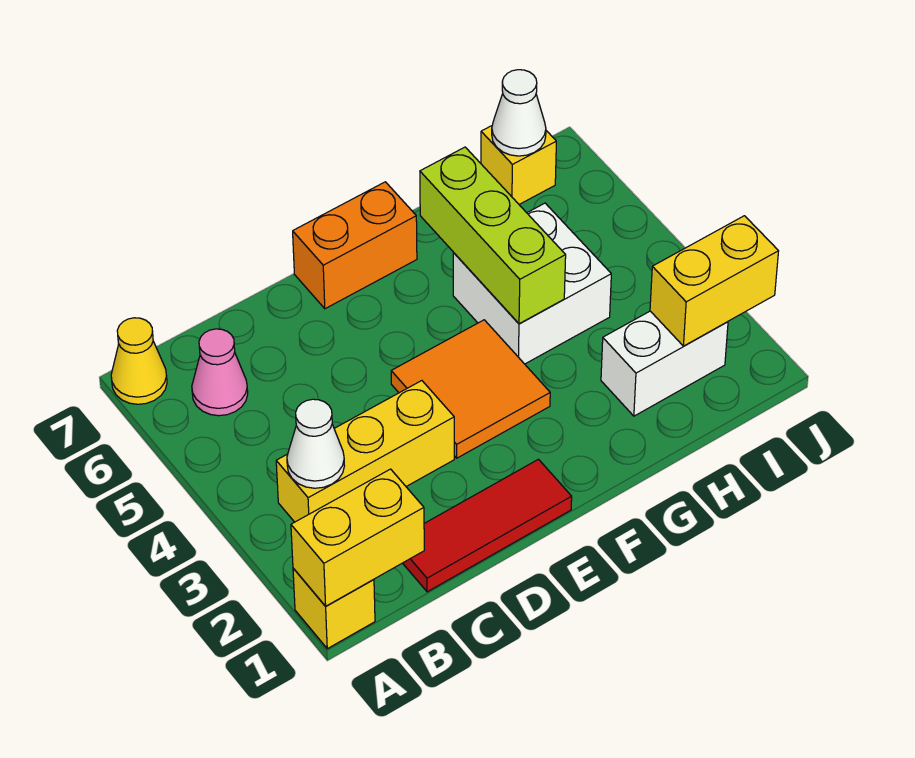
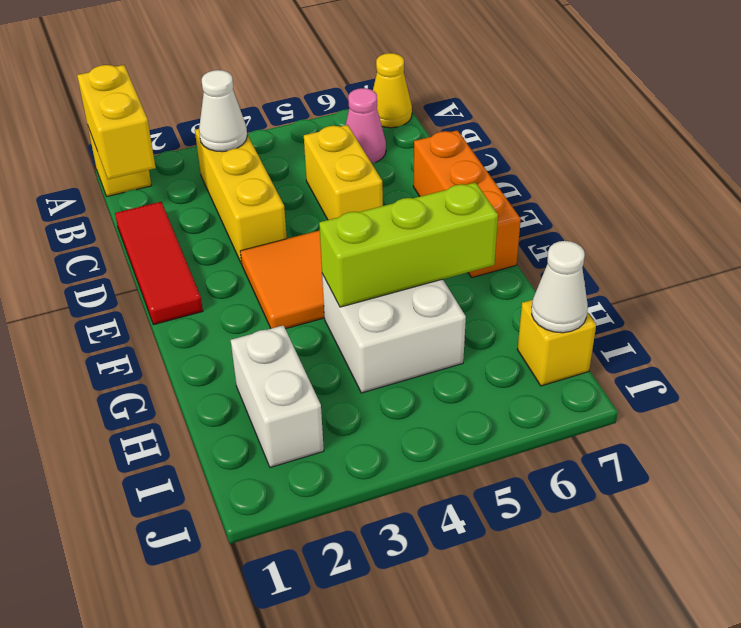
orange 1x2 brick [293,182,417,309] -> orange 1x3 brick [413,130,521,278]
yellow 1x2 brick [650,216,779,346] -> yellow 1x2 brick moved to [304,125,383,220]

